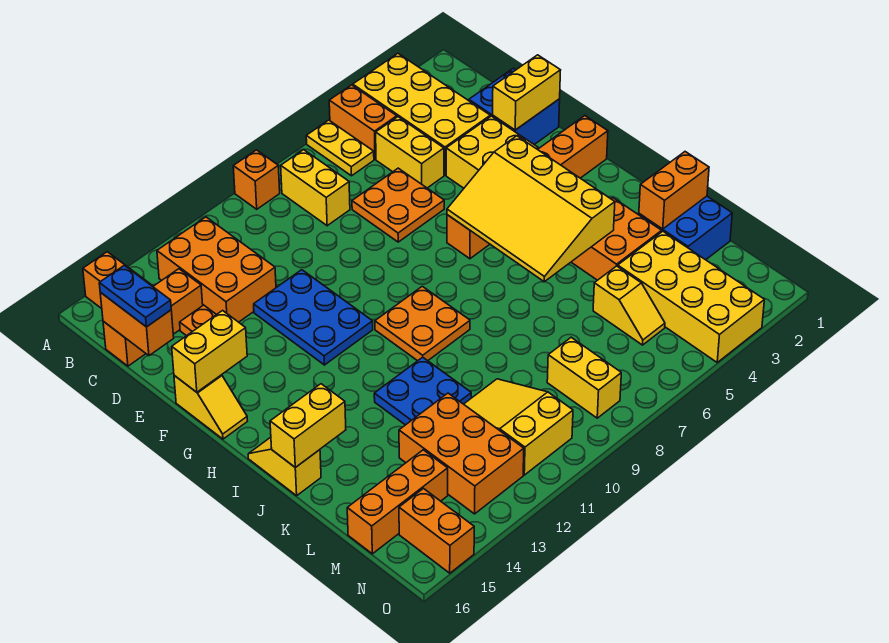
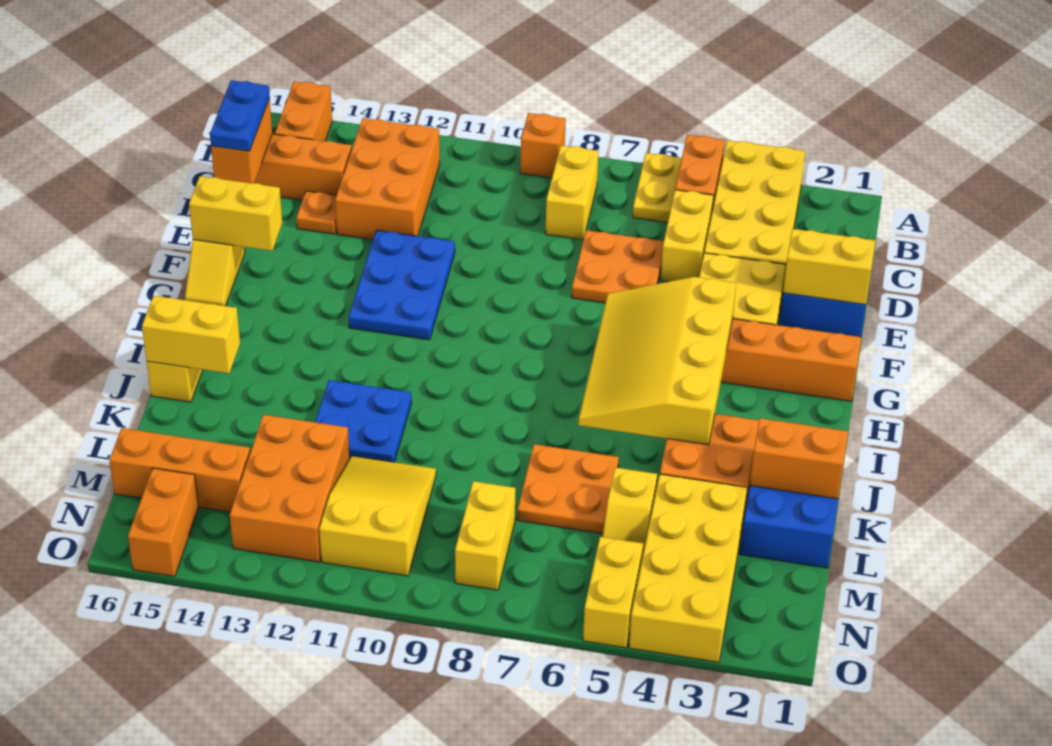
orange 2x2 plate [375,286,470,361] -> orange 2x2 plate moved to [517,444,619,534]
none -> yellow 1x2 brick [583,537,643,648]

